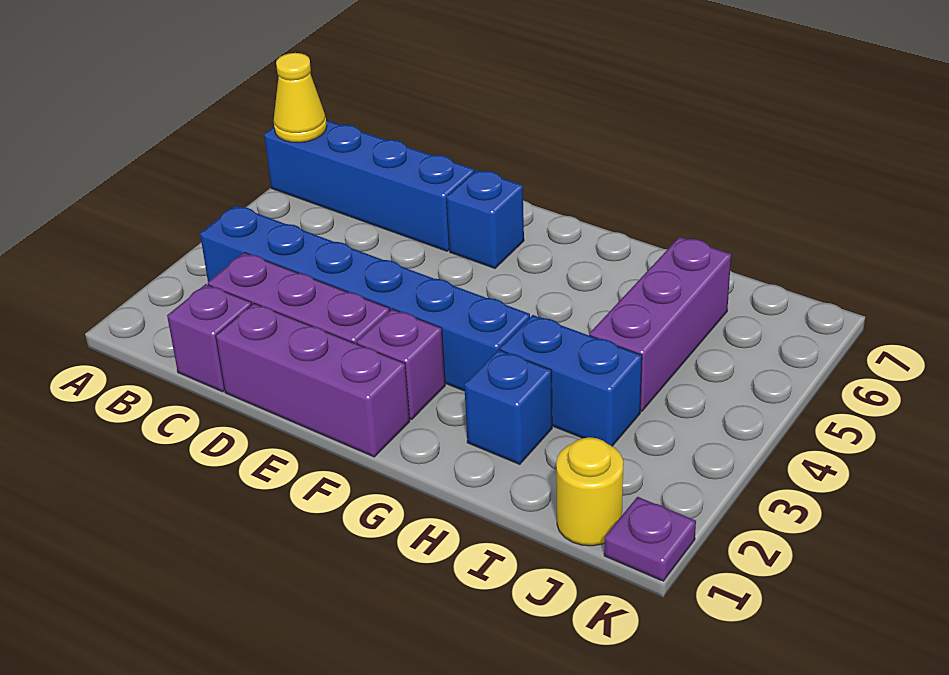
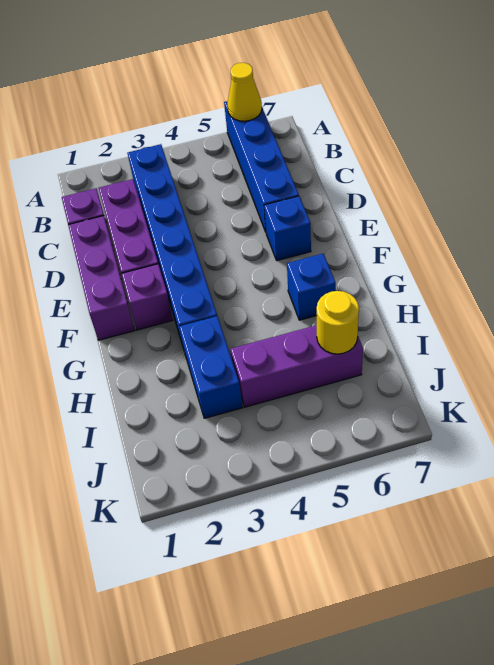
blue 1x1 brick [464,350,552,464] -> blue 1x1 brick moved to [287,254,336,320]
yellow 1x1 round brick [556,437,623,546] -> yellow 1x1 round brick moved to [317,291,359,354]
purple 1x1 plate [604,497,696,581] -> none

